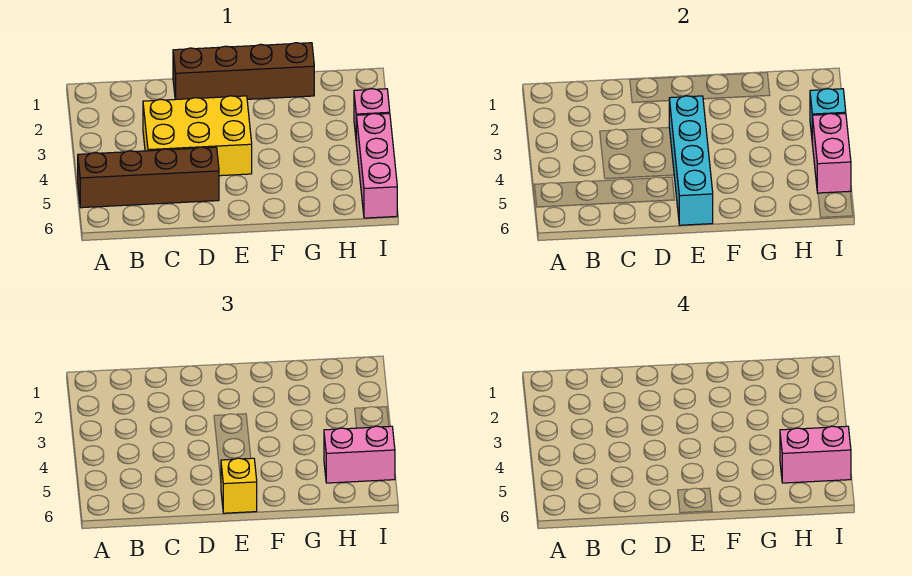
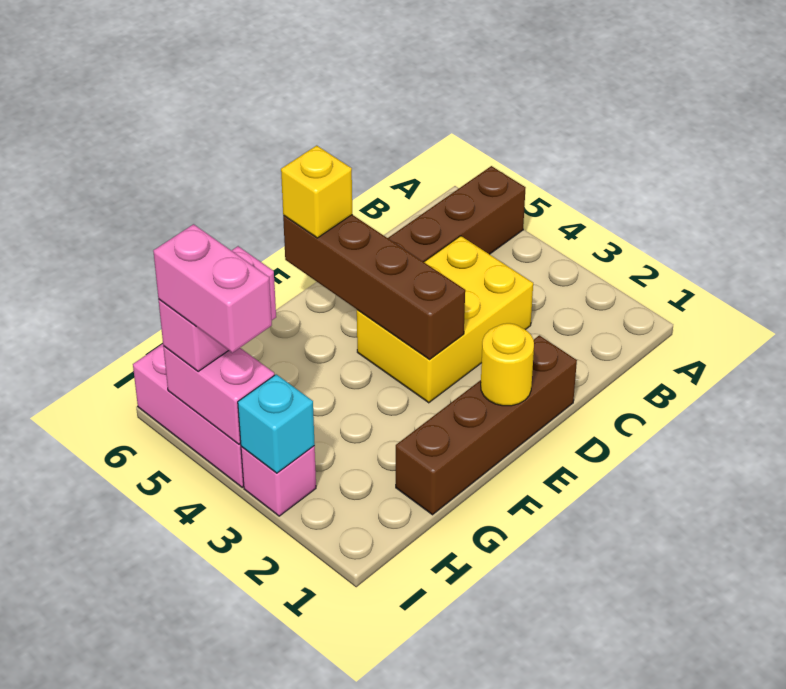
none -> yellow 1x1 round brick [481,323,534,406]
cyan 1x4 brick [669,96,713,225] -> brown 1x4 brick [283,215,465,359]
pink 1x2 brick [780,426,851,483] -> pink 1x2 brick turned to [153,224,272,353]

